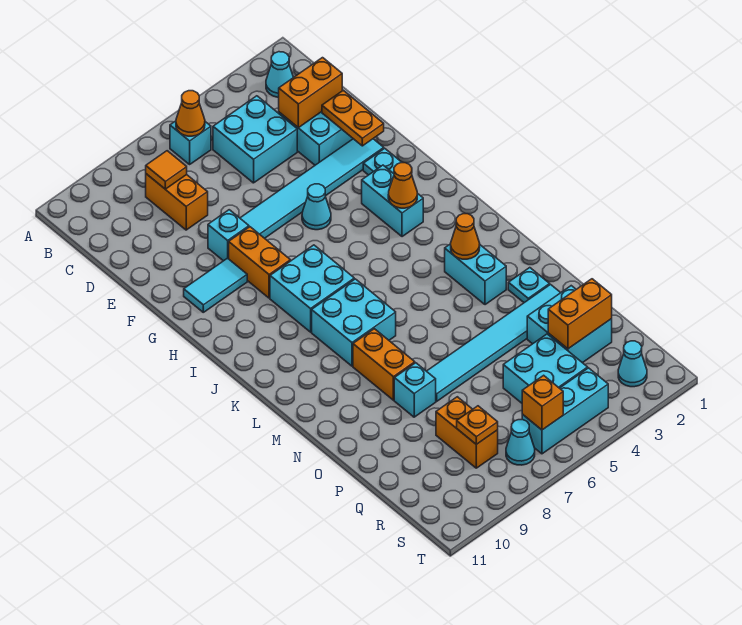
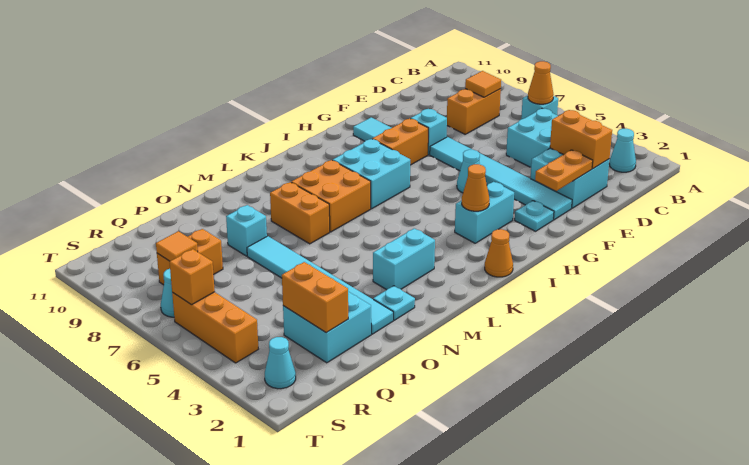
cyan 2x2 brick [312,279,396,366] -> orange 2x2 brick [291,160,371,232]
orange 1x1 cone [451,214,480,259] -> orange 1x1 cone moved to [485,229,513,277]
orange 1x2 brick [353,329,415,400] -> orange 1x2 brick turned to [270,182,330,244]
cyan 2x2 brick [503,334,588,403] -> none
orange 1x1 plate [457,406,498,444] -> orange 1x1 tile [156,231,198,261]
cyan 1x3 brick [522,368,608,454] -> orange 1x3 brick [172,292,258,363]

